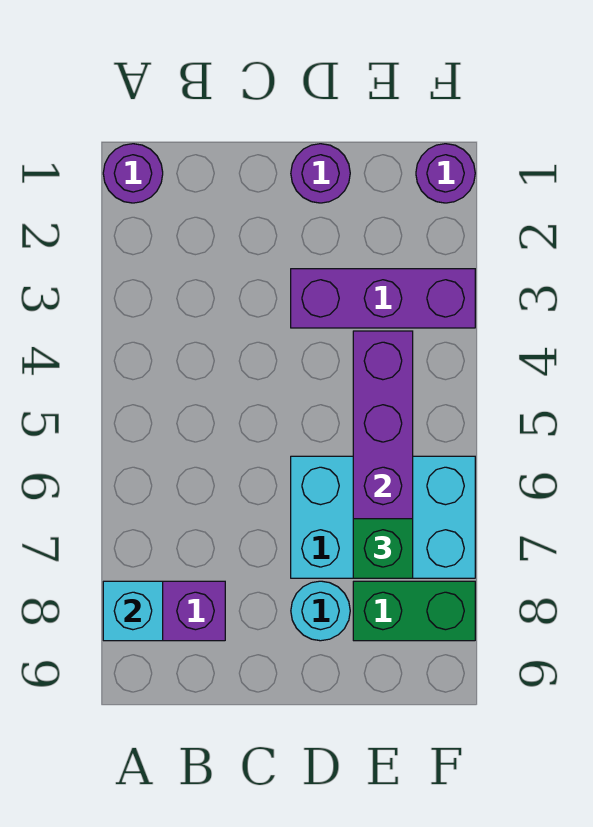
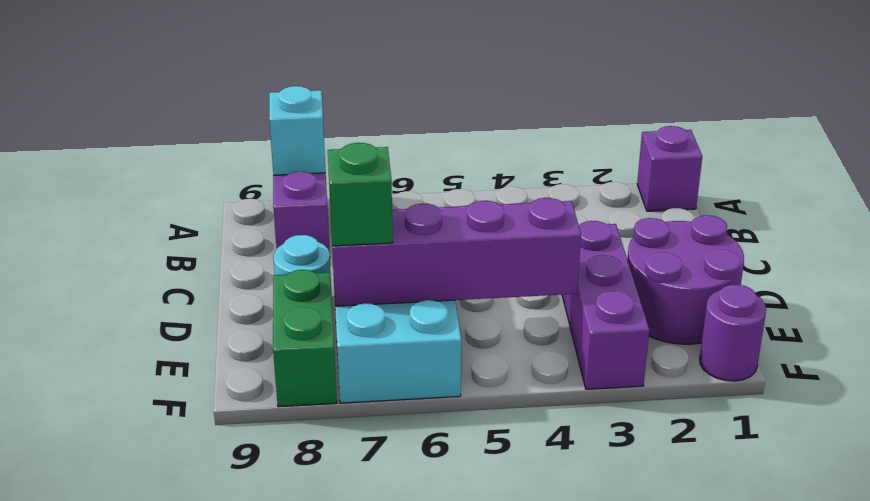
purple 1x1 round brick [103,144,163,203] -> purple 1x1 brick [637,126,702,211]
purple 1x1 round brick [291,144,350,203] -> purple 2x2 round brick [627,215,744,344]

